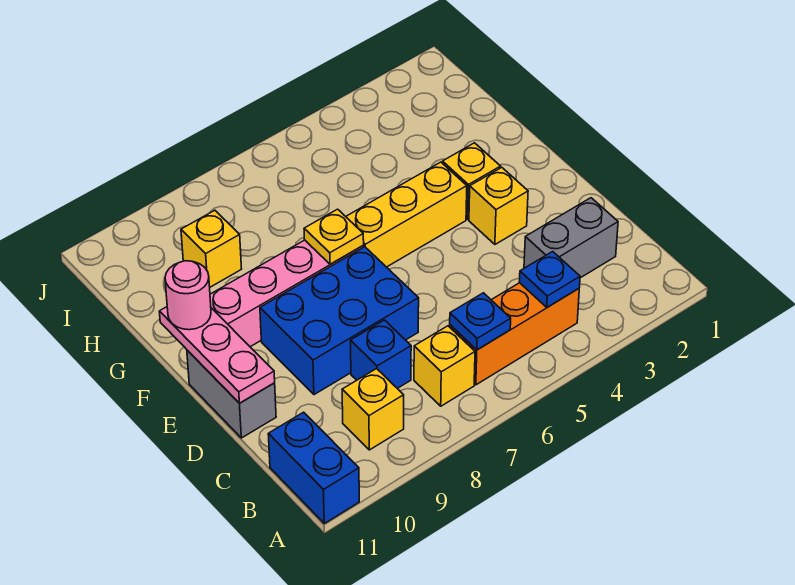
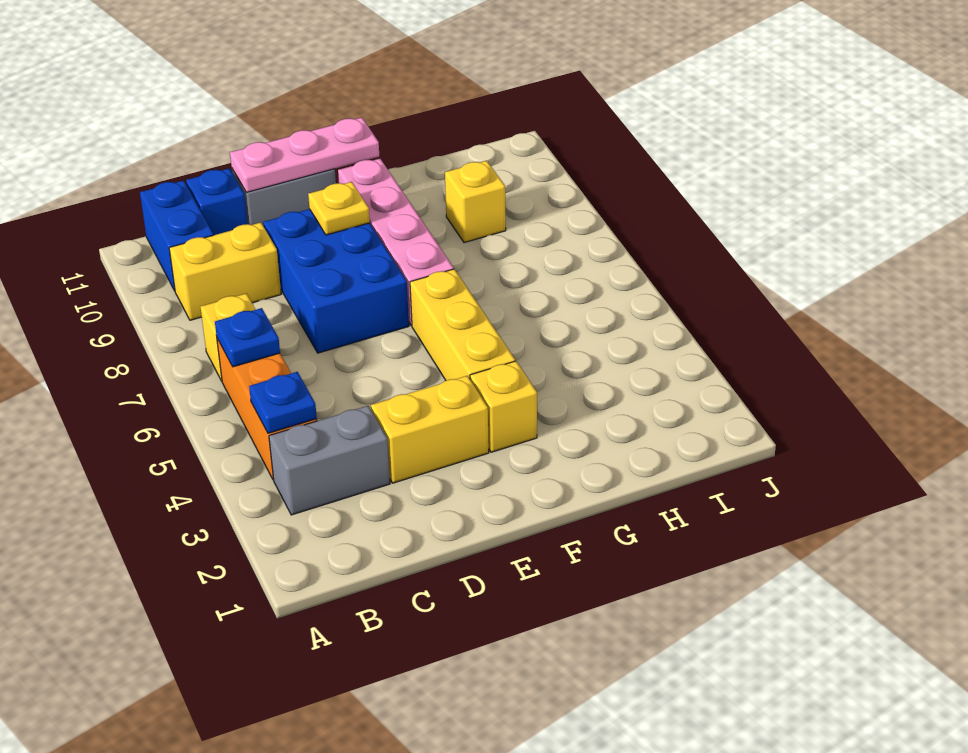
blue 1x2 brick [268,412,359,523] -> blue 1x2 brick turned to [140,181,214,291]
yellow 1x1 brick [342,369,404,450] -> yellow 1x2 brick [169,223,281,320]
grey 1x2 brick [524,198,618,278] -> grey 1x2 brick turned to [269,406,390,515]
blue 1x1 brick [351,320,411,388] -> blue 1x1 brick moved to [186,168,247,235]
yellow 1x1 brick [469,167,528,244] -> yellow 1x2 brick [371,376,489,483]
yellow 1x1 plate [304,209,364,264] -> yellow 1x1 plate moved to [308,182,370,235]
pink 1x1 round brick [165,261,211,330] -> none

